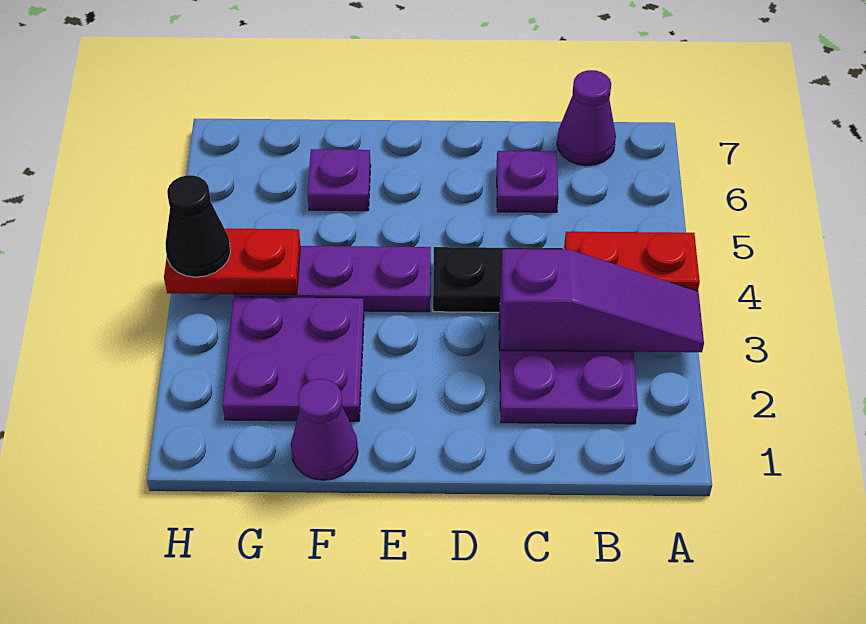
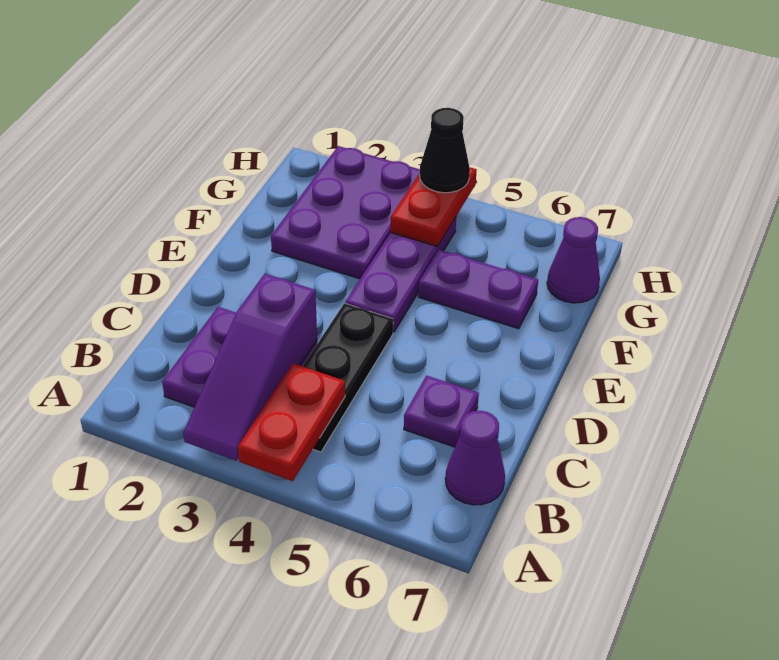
purple 1x1 cone [291,379,358,480] -> purple 1x1 cone moved to [547,217,600,303]
purple 2x2 plate [222,297,364,421] -> purple 2x3 plate [271,146,420,279]
purple 1x1 plate [308,149,371,211] -> purple 1x2 plate [418,250,538,329]

